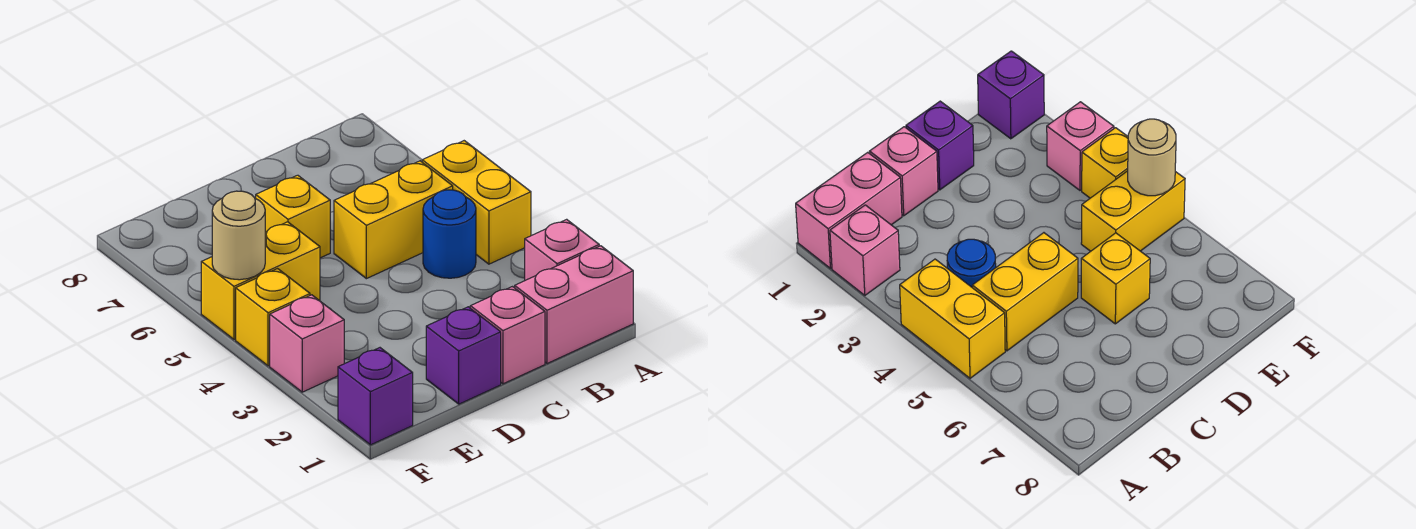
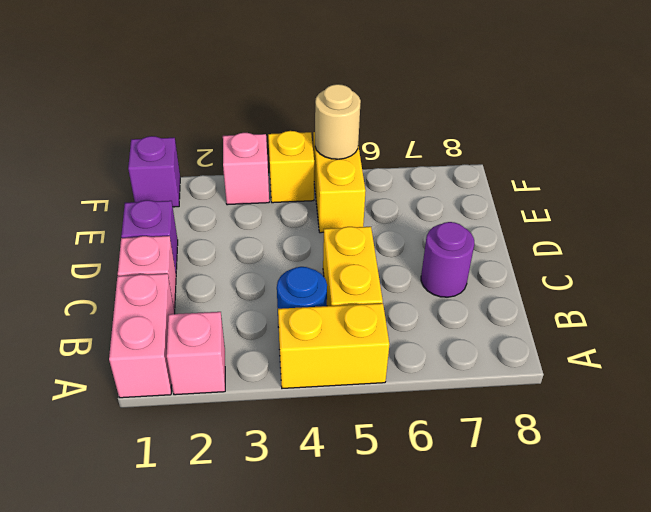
none -> purple 1x1 round brick [421,222,474,297]
yellow 1x1 brick [256,175,330,258] -> none

